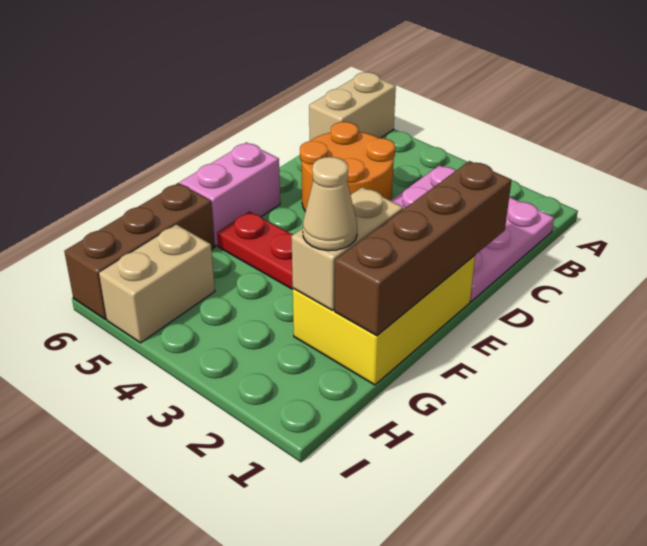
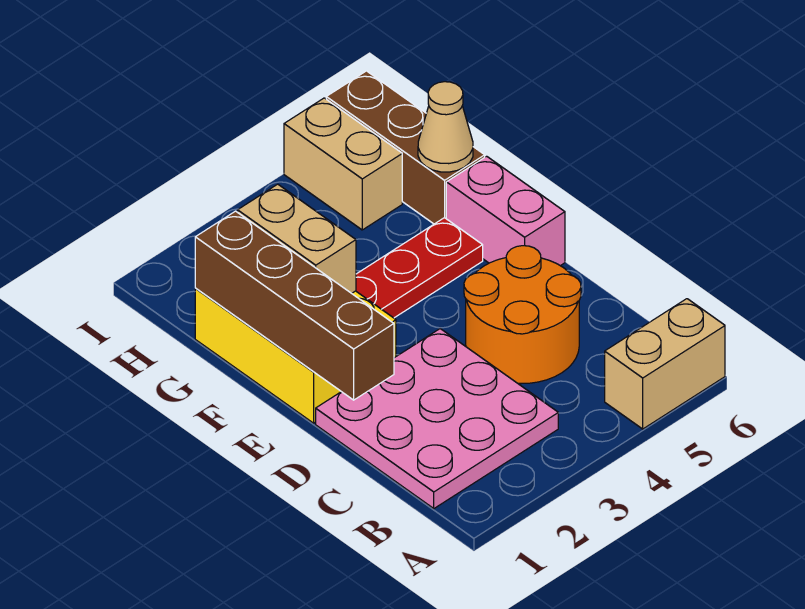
tan 1x2 brick [309,72,396,141] -> tan 1x2 brick turned to [605,299,725,429]
tan 1x1 cone [303,157,357,251] -> tan 1x1 cone moved to [418,82,473,172]

